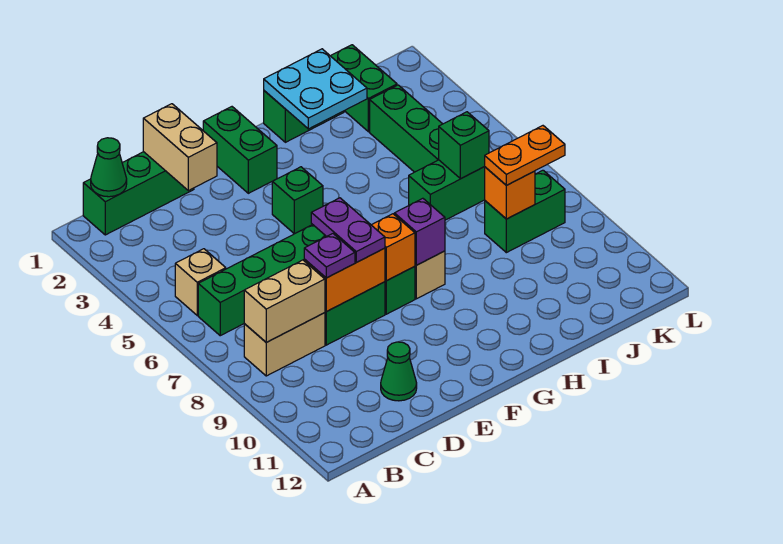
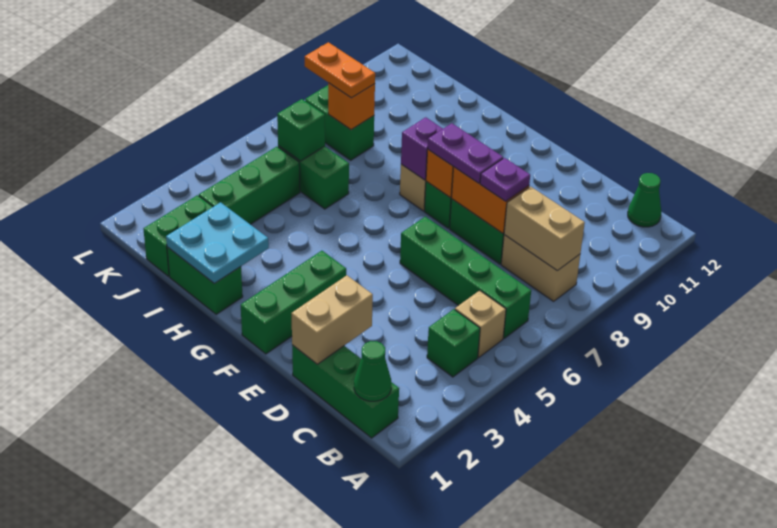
green 1x1 cone [381,342,417,401] -> green 1x1 cone moved to [628,173,661,227]
purple 1x2 plate [311,198,385,262] -> purple 1x2 plate turned to [428,123,503,183]
green 1x2 brick [203,107,277,193] -> green 1x3 brick [241,251,346,354]
green 1x1 brick [272,167,323,234] -> green 1x1 brick moved to [427,309,480,377]

